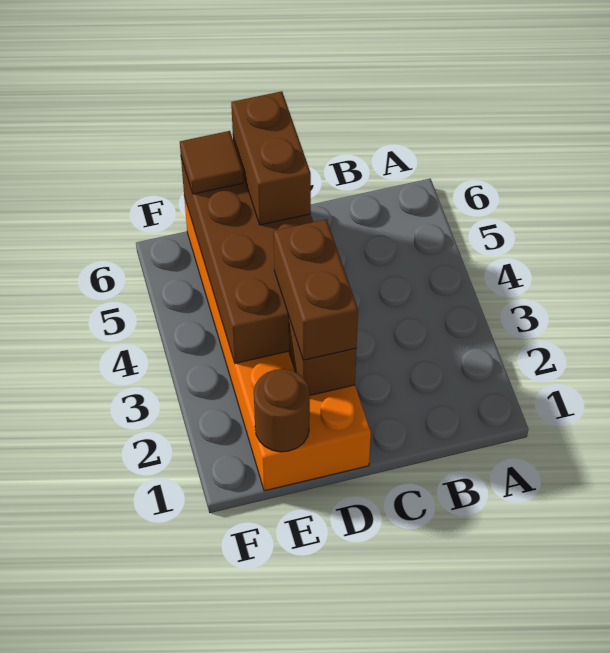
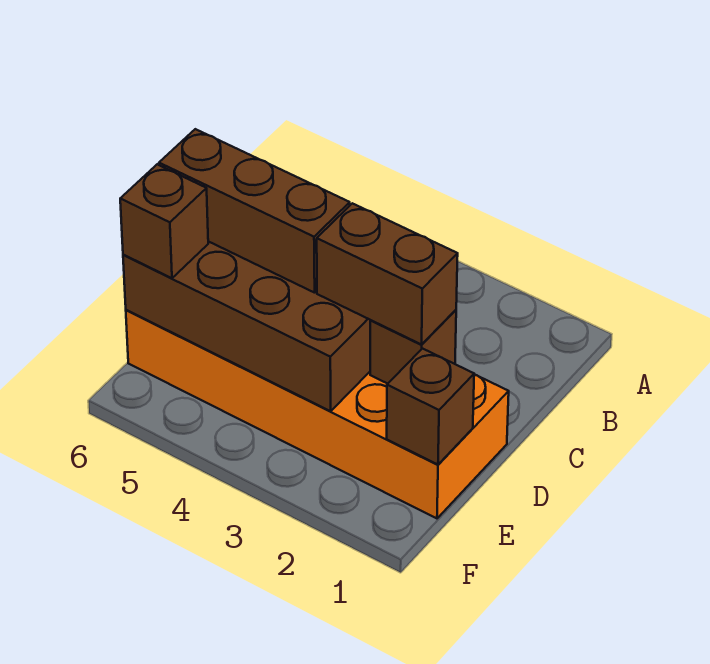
brown 1x2 brick [231,91,311,225] -> brown 1x3 brick [159,129,350,293]
brown 1x1 round brick [254,369,310,452] -> brown 1x1 brick [387,349,475,465]
brown 1x1 tile [180,131,243,194] -> brown 1x1 brick [120,164,208,278]

